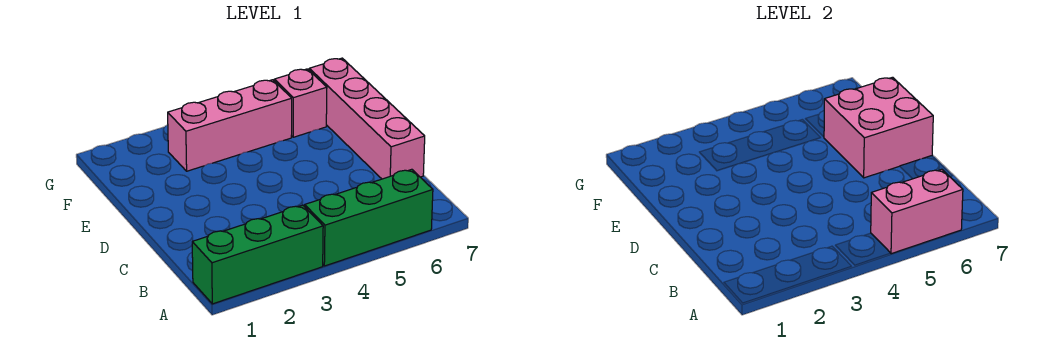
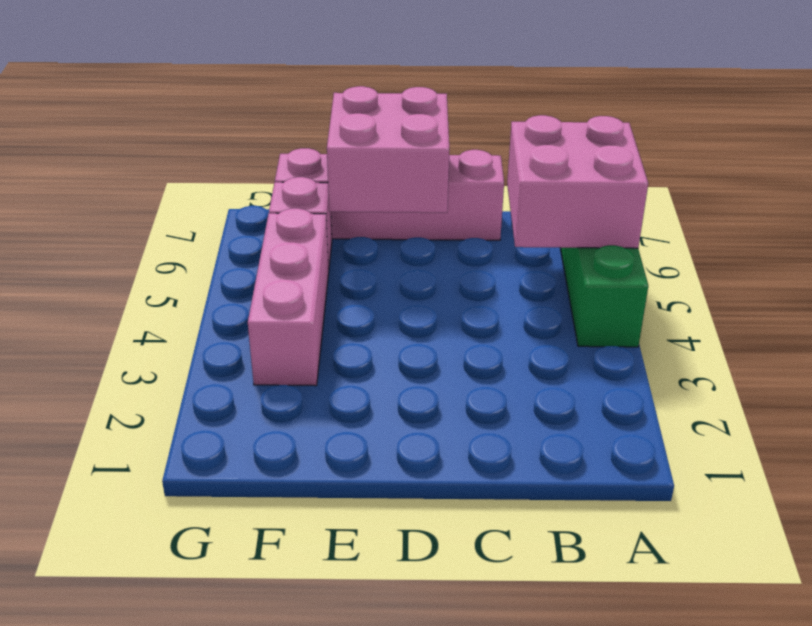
green 1x3 brick [192,205,323,304] -> none
pink 1x2 brick [871,169,963,254] -> pink 2x2 brick [507,115,648,248]

